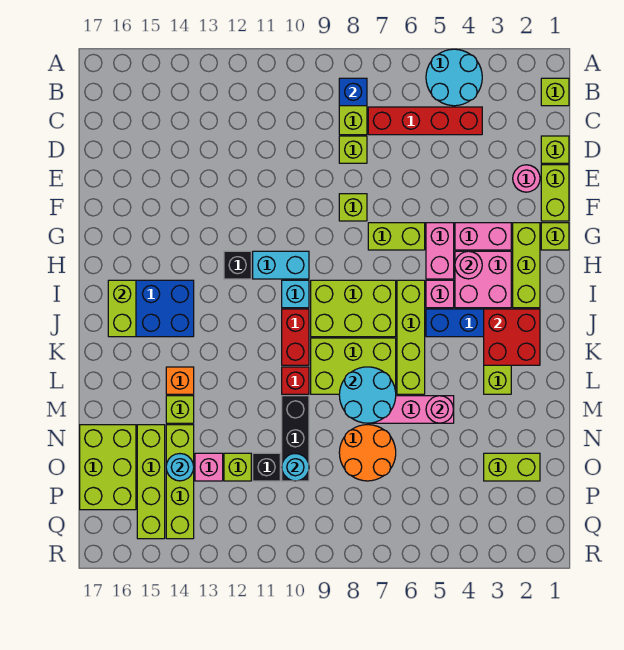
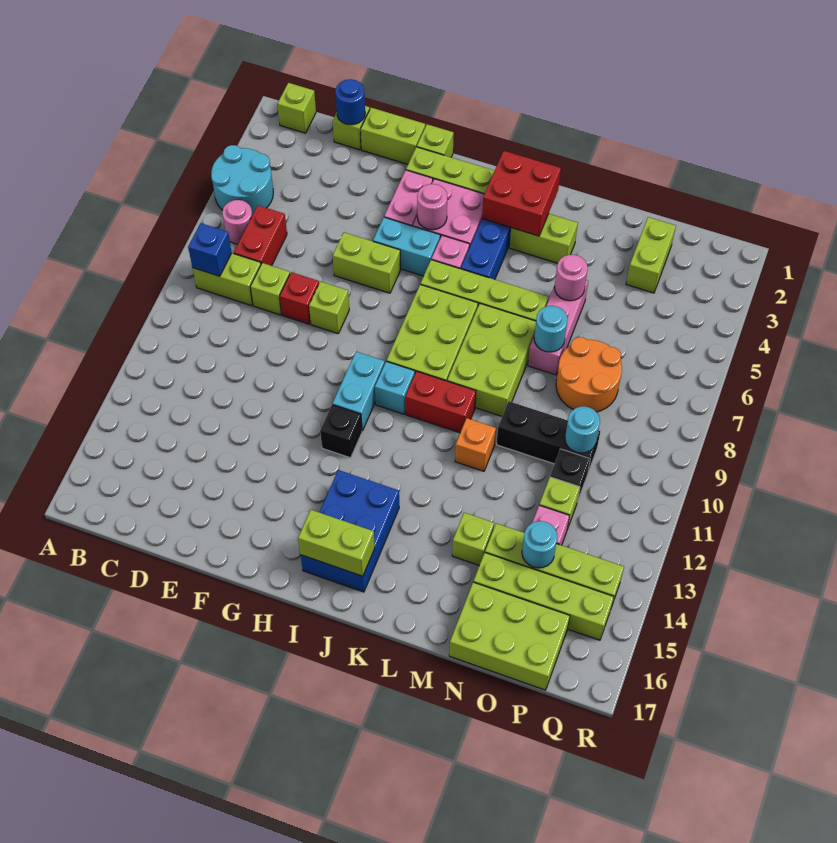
red 1x4 brick [368,107,482,135] -> red 1x2 brick [234,206,287,266]
none -> blue 1x1 round brick [335,79,365,125]
pink 1x1 round brick [513,165,540,192] -> pink 1x1 round brick moved to [222,200,252,244]
pink 1x2 brick [426,223,454,279] -> cyan 1x2 brick [373,217,440,276]
lime 1x2 brick [368,223,425,250] -> lime 1x2 brick turned to [333,232,401,293]
cyan 2x2 round brick [339,367,396,423] -> cyan 1x1 round brick [534,306,568,352]
red 1x1 brick [282,367,309,394] -> red 1x1 brick moved to [280,272,319,324]
orange 1x1 brick [166,367,194,394] -> orange 1x1 brick moved to [455,418,496,471]

